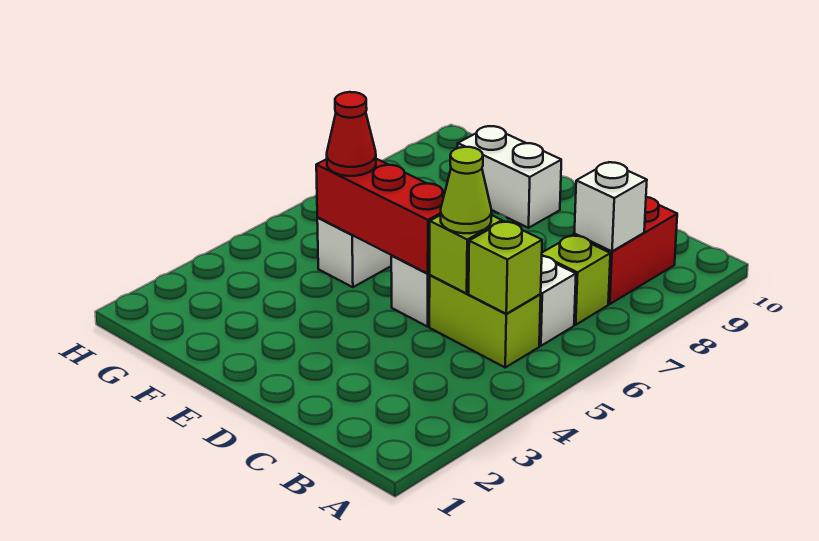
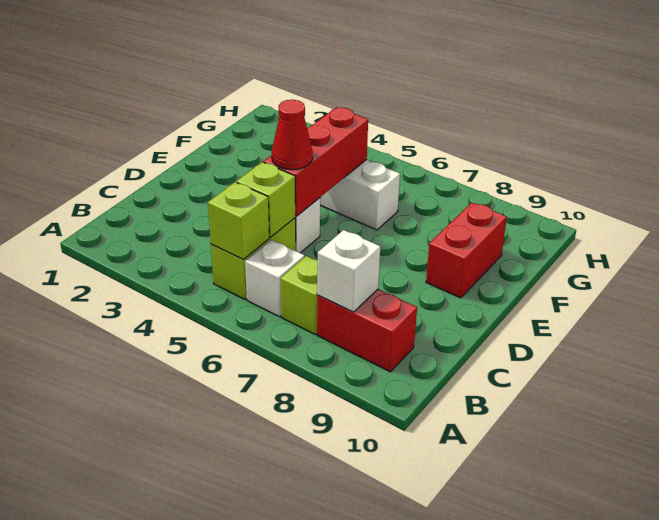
lime 1x1 cone [441,147,491,233] -> none
white 1x2 brick [458,126,561,228] -> red 1x2 brick [426,203,507,298]
red 1x1 cone [327,92,376,176] -> red 1x1 cone moved to [272,100,313,170]

